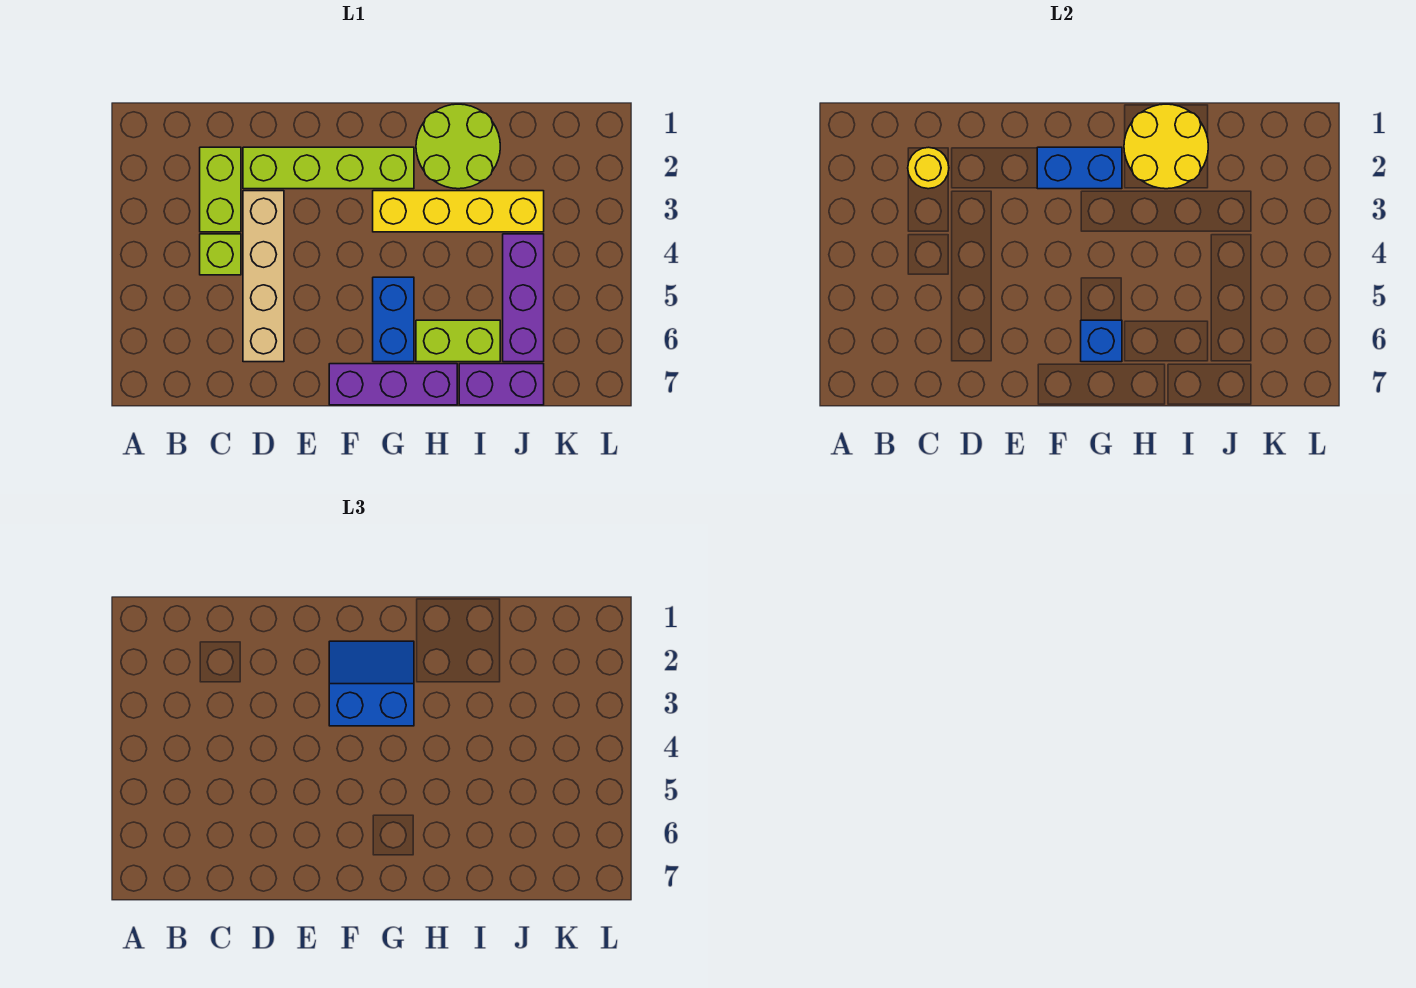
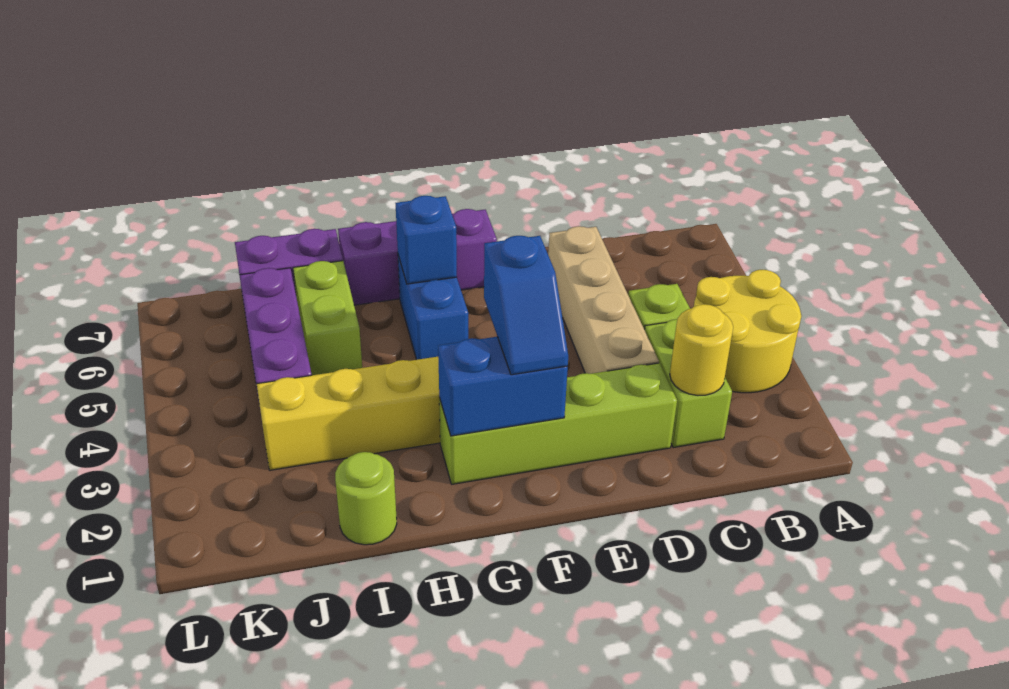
blue 2x2 slope [329,641,414,726] -> blue 1x2 slope [484,236,568,375]
lime 2x2 round brick [416,104,500,189] -> lime 1x1 round brick [335,452,397,545]
yellow 2x2 round brick [1124,104,1208,189] -> yellow 2x2 round brick moved to [694,270,801,393]
lime 1x2 brick [416,320,500,362] -> lime 1x2 brick turned to [293,261,362,375]

